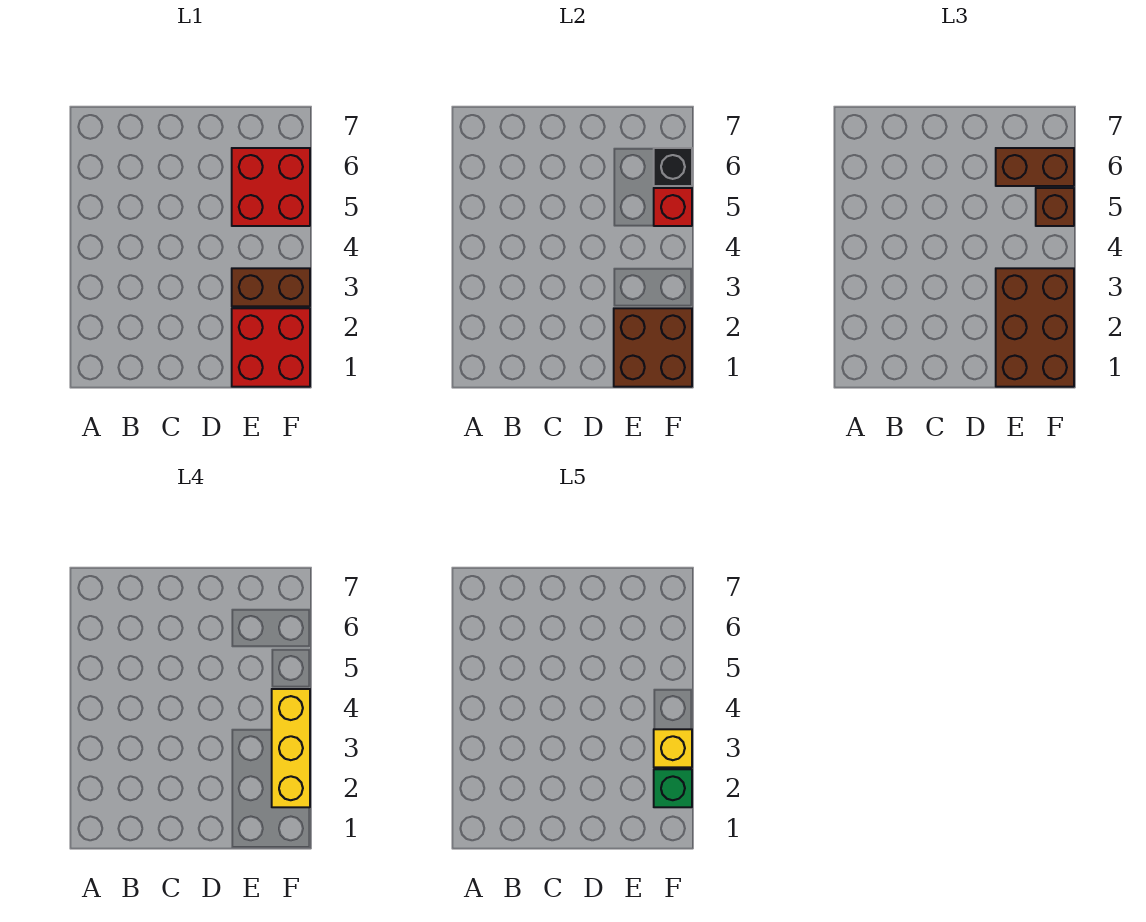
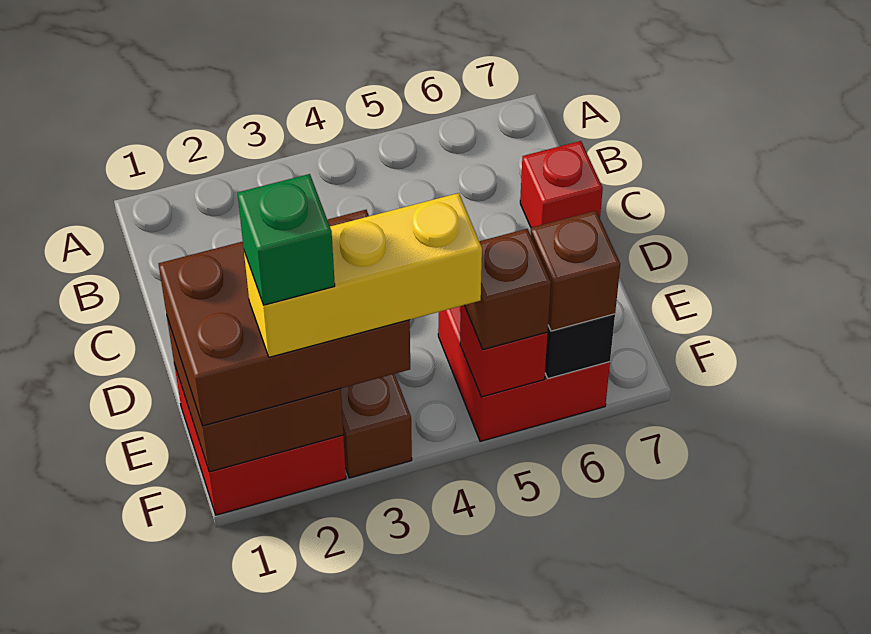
none -> red 1x1 brick [520,141,603,228]
brown 1x2 brick [996,148,1074,186] -> brown 1x1 brick [531,211,620,331]
yellow 1x1 brick [654,729,692,767] -> none

